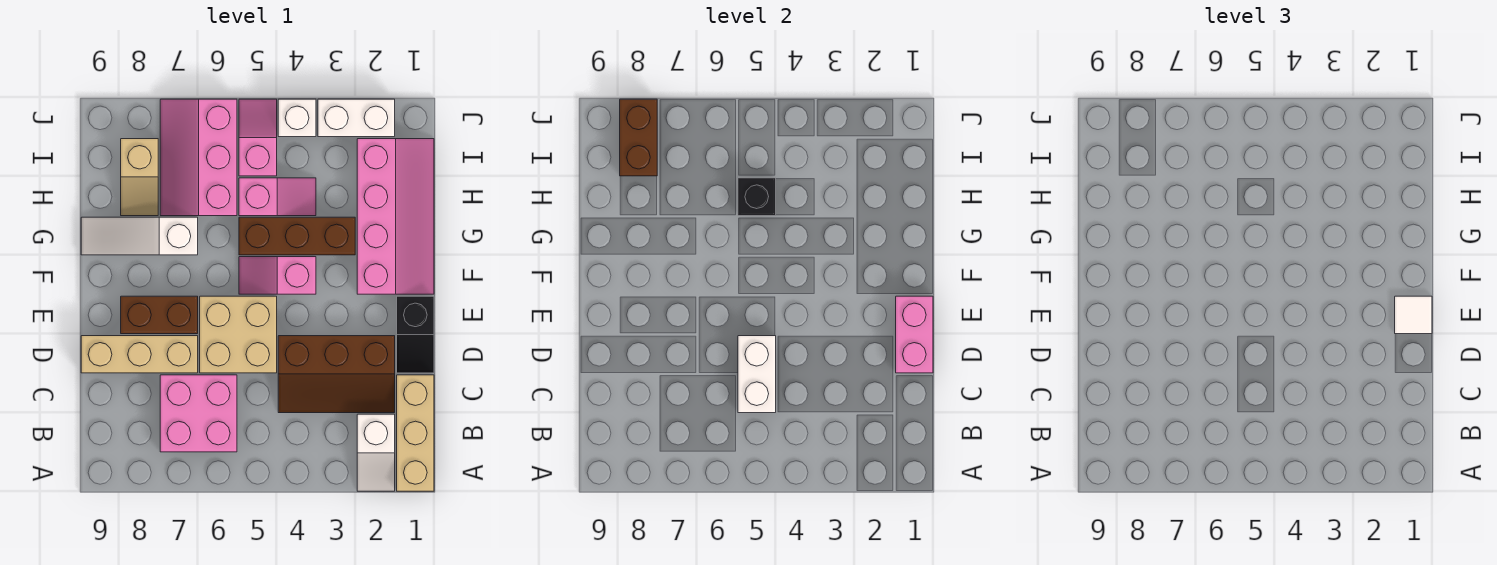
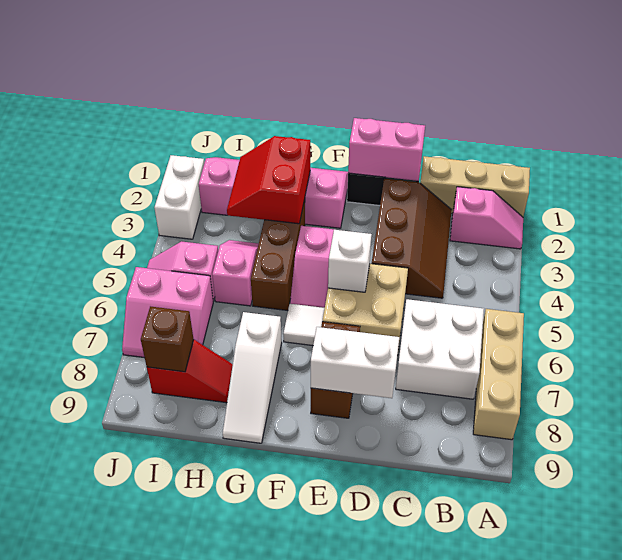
white 1x2 slope [357,414,395,491] -> pink 1x2 slope [450,187,523,249]
pink 2x2 brick [160,375,237,452] -> white 2x2 brick [396,299,484,399]
white 1x2 brick [738,336,776,413] -> white 1x2 brick moved to [311,327,399,398]
tan 1x3 brick [81,336,198,373] -> tan 1x3 brick moved to [473,309,524,440]
white 1x1 tile [1395,296,1432,334] -> white 1x1 tile moved to [284,304,325,346]
none -> red 2x2 slope [227,136,310,224]
black 1x1 brick [738,178,776,216] -> none
pink 2x3 slope [160,99,237,216] -> pink 2x2 slope [122,267,213,357]
tan 1x2 slope [121,139,158,216] -> red 1x2 slope [147,340,233,403]
brown 1x2 brick [620,99,657,176] -> brown 1x1 brick [141,306,194,372]
white 1x1 brick [278,99,316,137] -> white 1x1 brick moved to [328,230,372,292]

